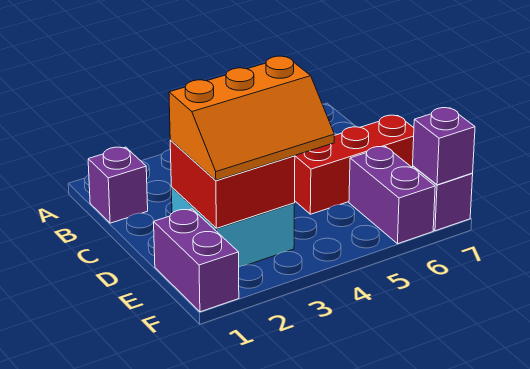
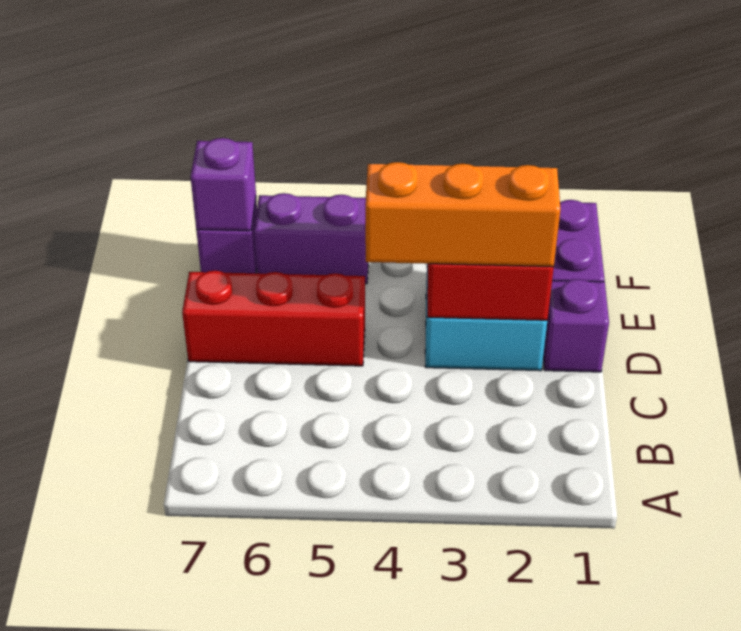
purple 1x1 brick [88,147,148,223] -> purple 1x1 brick moved to [543,279,609,372]
purple 1x2 brick [349,147,435,244] -> purple 1x2 brick turned to [254,193,368,284]

